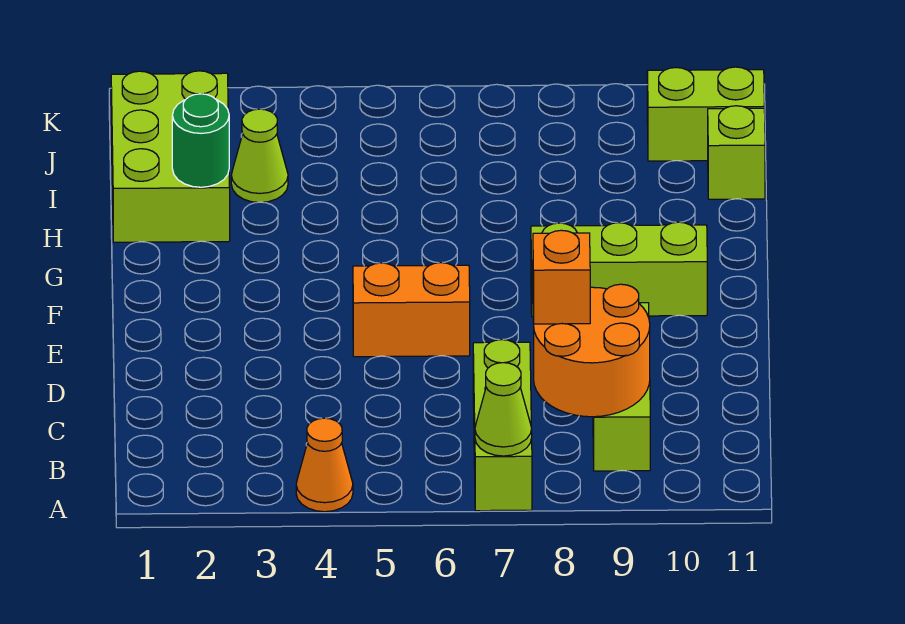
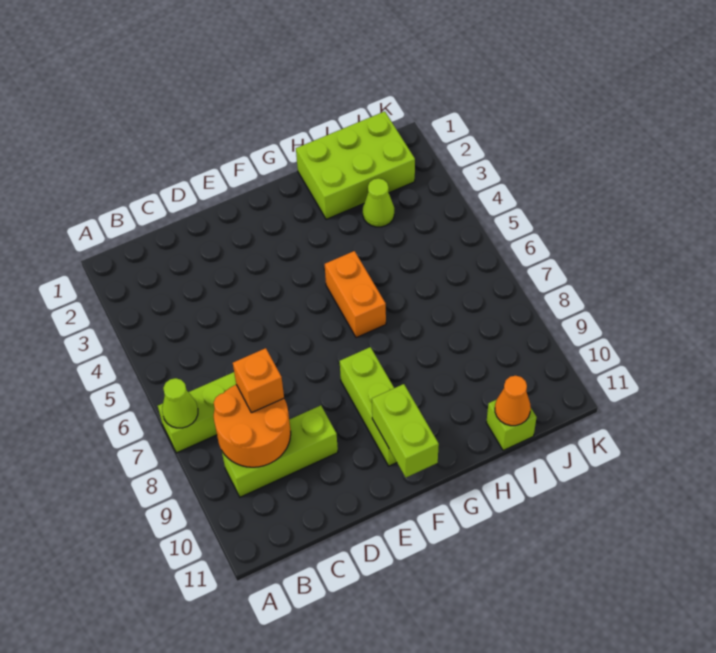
orange 1x1 cone [296,418,353,512] -> orange 1x1 cone moved to [495,376,531,426]
orange 1x2 brick [353,263,470,357] -> orange 1x2 brick moved to [325,251,386,338]
green 1x1 round brick [172,94,229,187] -> none
lime 1x2 brick [647,67,764,161] -> lime 1x2 brick moved to [372,384,439,477]

